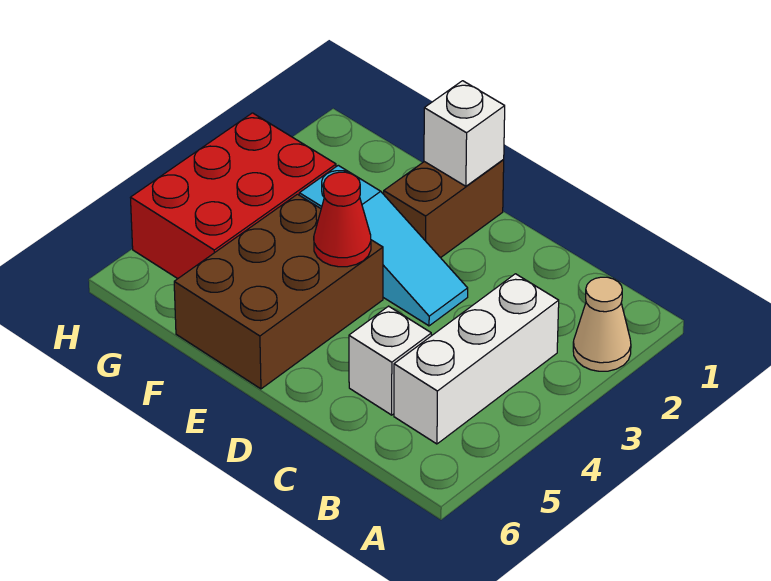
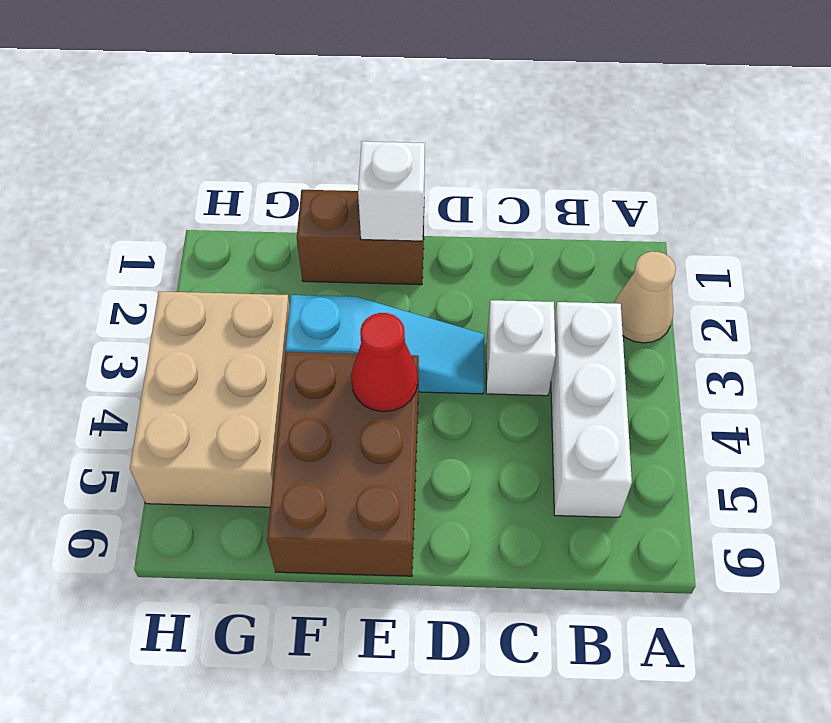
white 1x1 brick [349,306,431,415] -> white 1x1 brick moved to [486,300,556,396]
brown 1x2 brick [384,160,504,258] -> brown 1x2 brick turned to [297,190,424,285]
red 2x3 brick [130,113,336,279] -> tan 2x3 brick [130,291,290,507]

